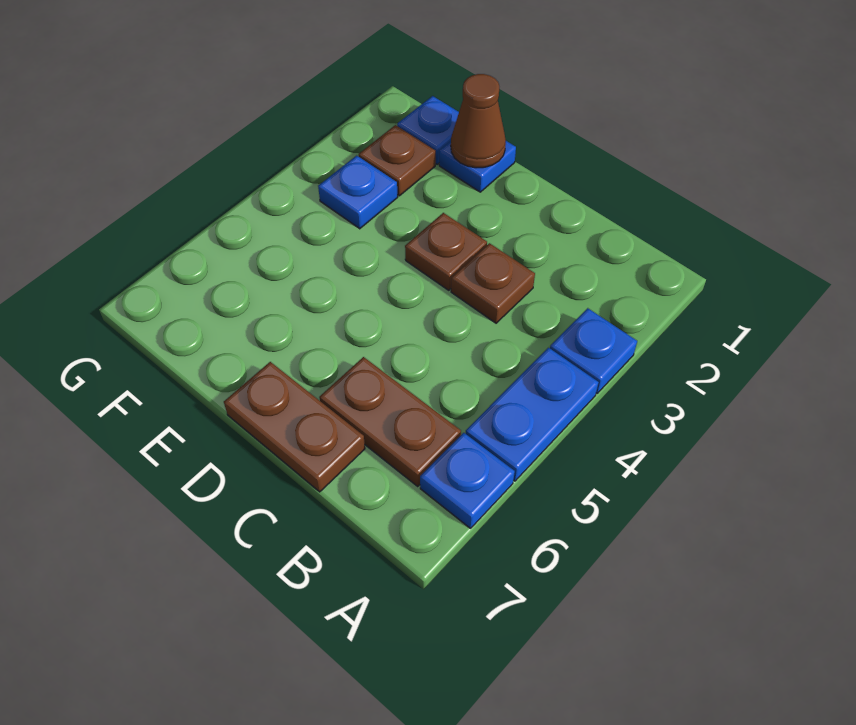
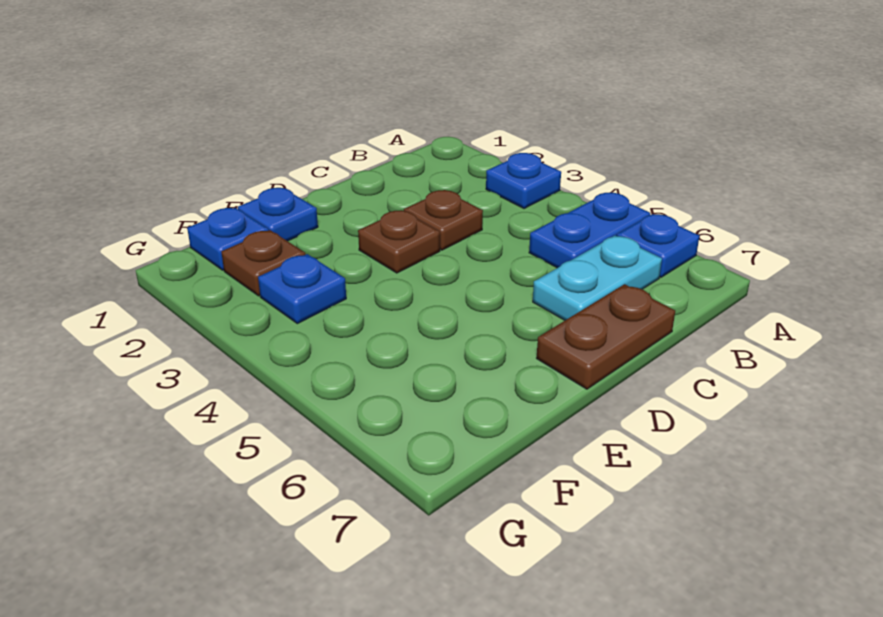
blue 1x2 plate [466,348,599,481] -> blue 1x2 plate turned to [529,193,650,268]
brown 1x2 plate [319,357,461,486] -> cyan 1x2 plate [533,236,662,320]
brown 1x1 cone [451,74,506,168] -> none

